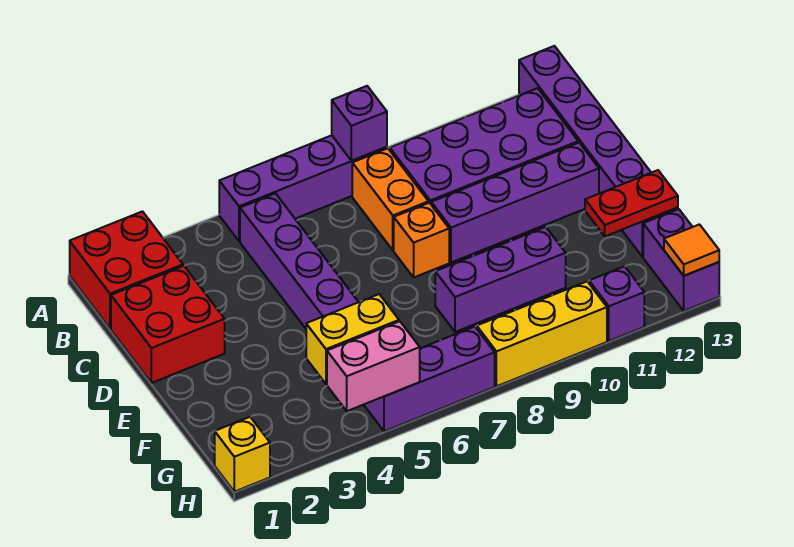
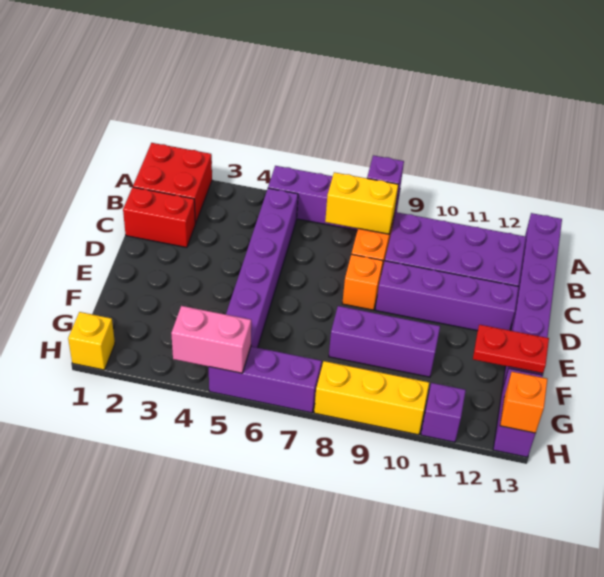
red 2x2 brick [111,266,225,383] -> red 1x2 brick [123,187,195,247]
yellow 1x2 brick [306,294,399,384] -> yellow 1x2 brick moved to [325,172,398,234]
orange 1x1 tile [664,224,719,276] -> orange 1x1 brick [500,372,547,433]

